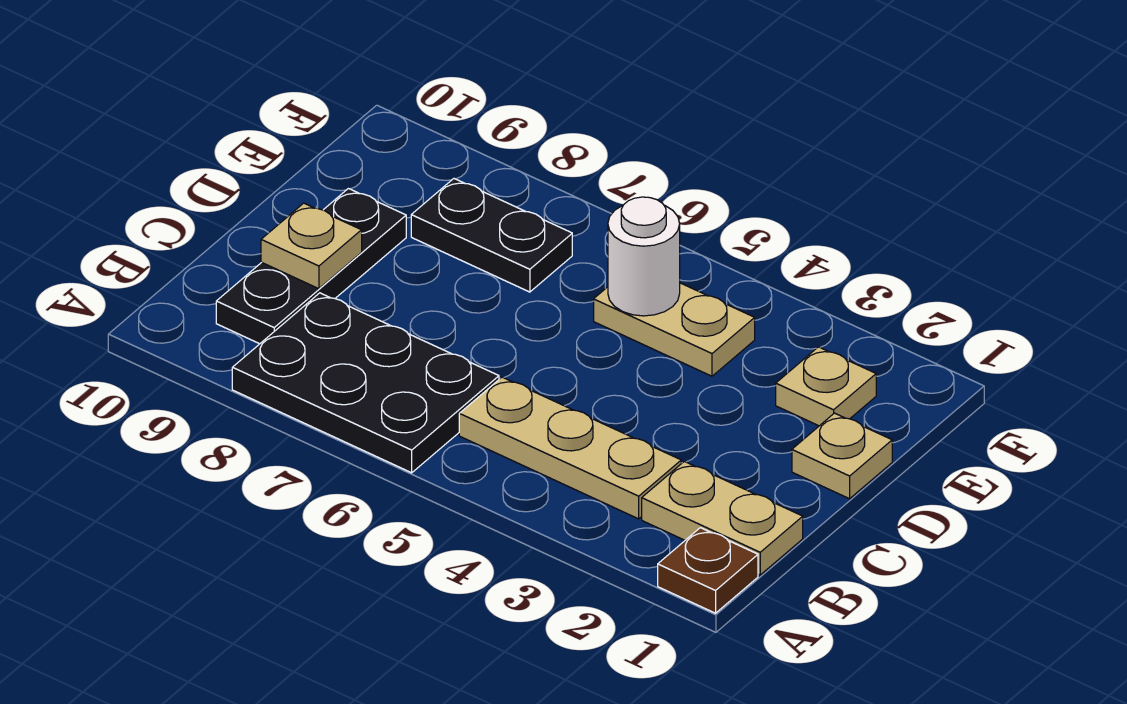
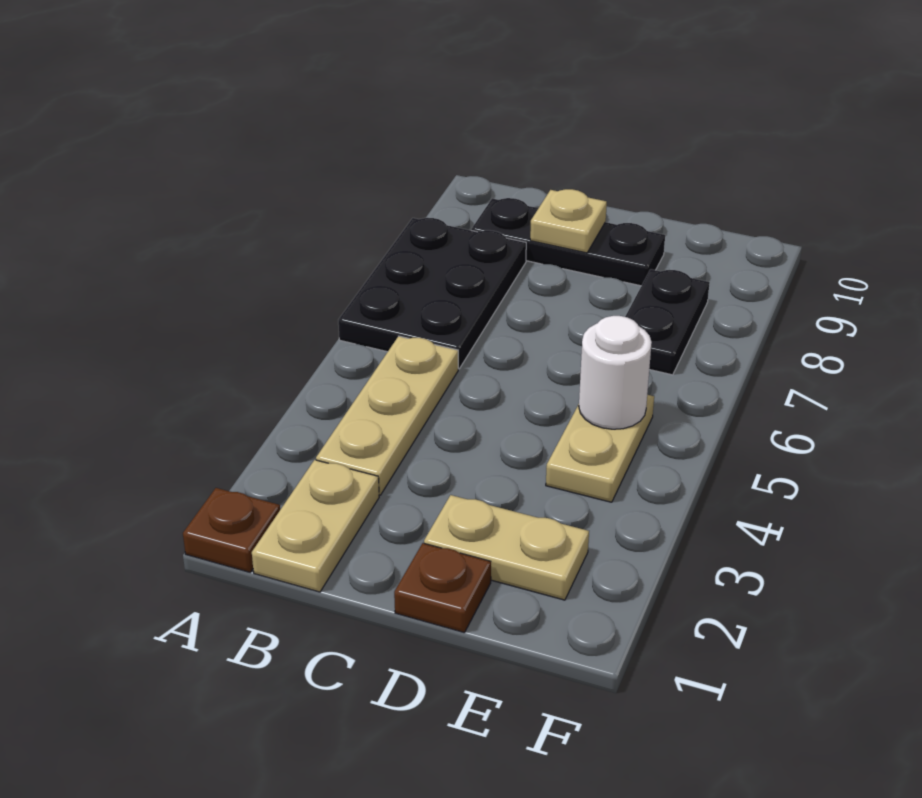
tan 1x1 plate [792,413,892,499] -> brown 1x1 plate [394,543,491,633]
tan 1x1 plate [776,347,876,426] -> tan 1x2 plate [424,495,589,600]

